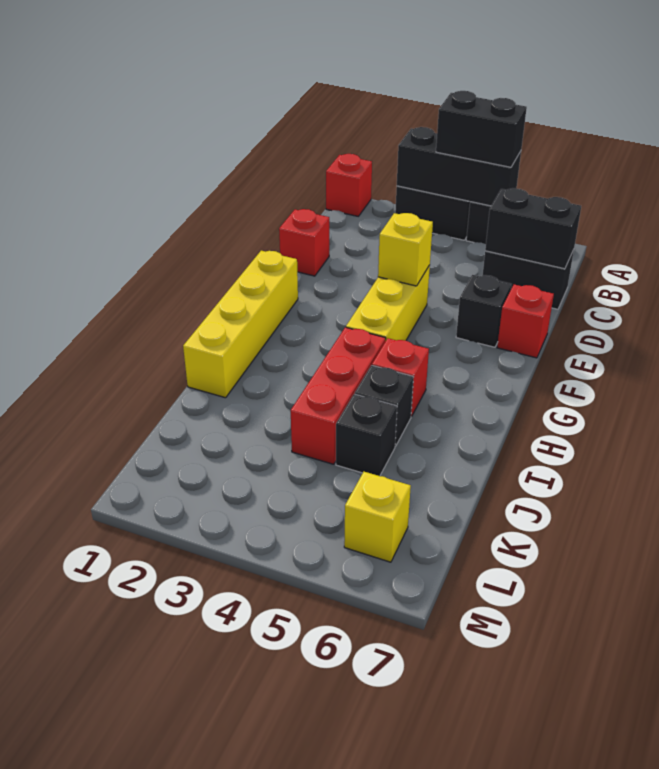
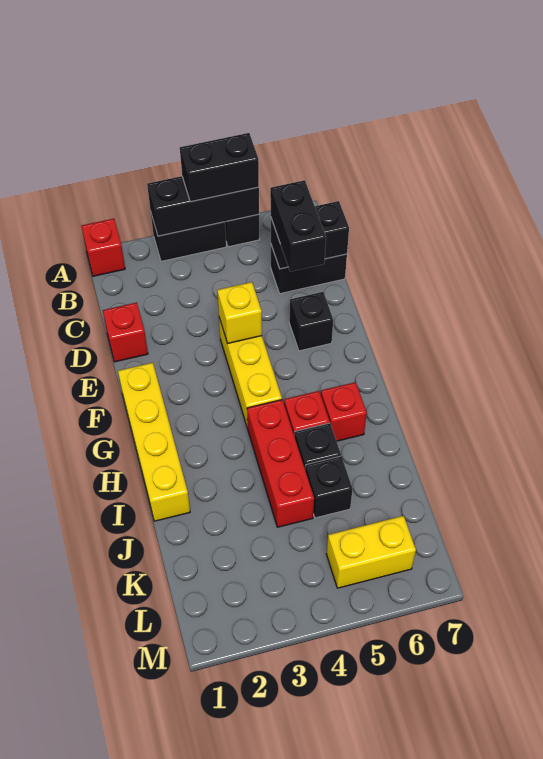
none -> black 1x2 brick [270,180,326,272]
red 1x1 brick [497,284,554,358] -> red 1x1 brick moved to [321,382,367,441]
yellow 1x1 brick [344,472,411,562] -> yellow 1x2 brick [326,516,416,588]

